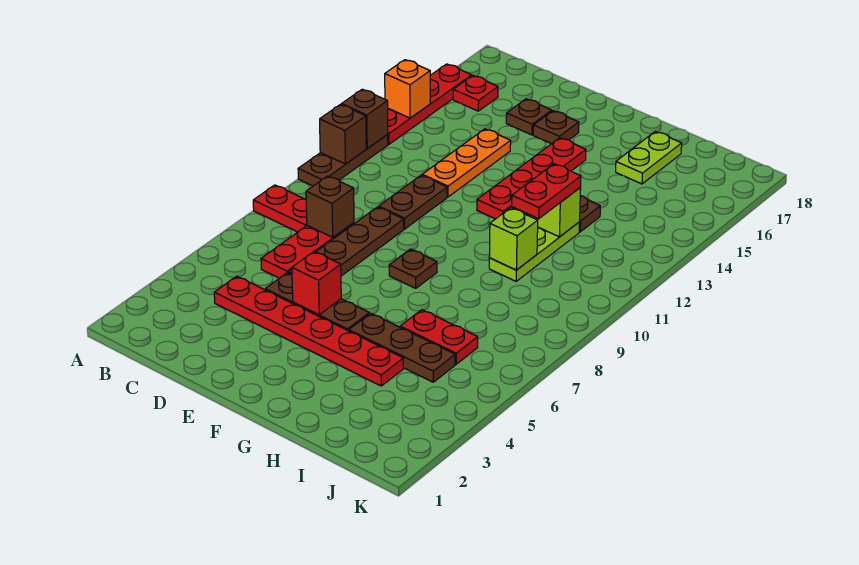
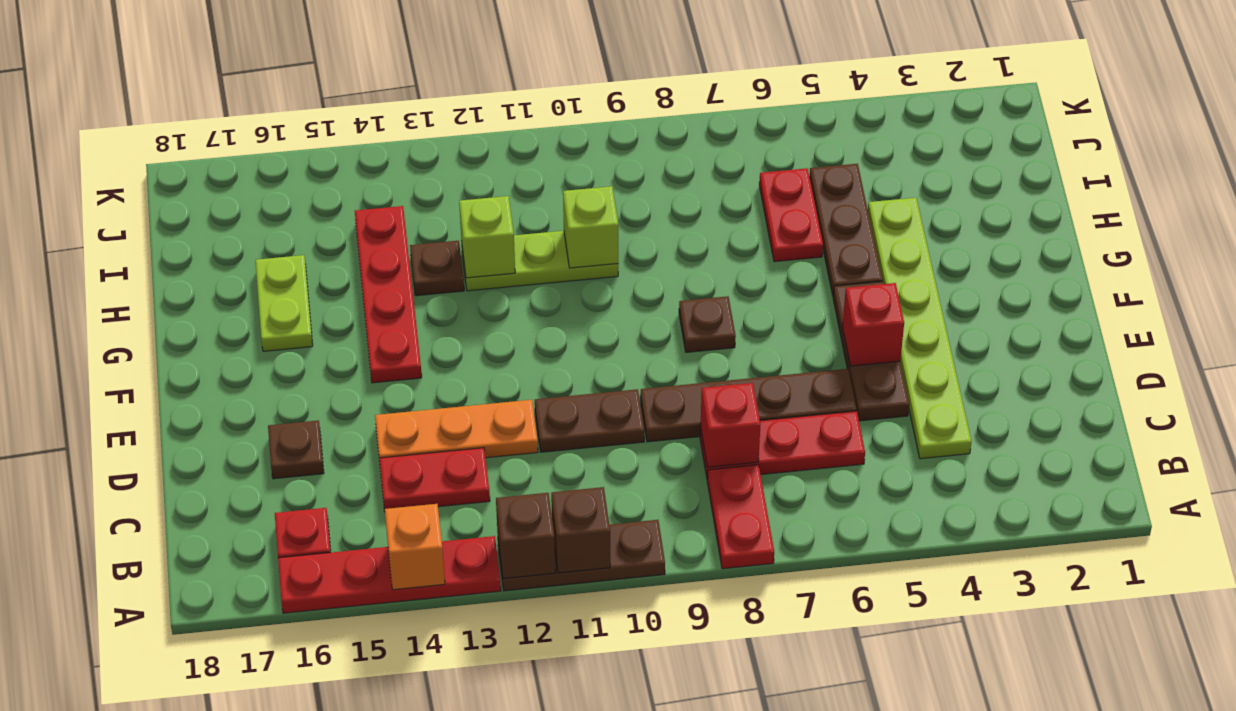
red 1x6 plate [214,276,403,386] -> lime 1x6 plate [868,198,972,459]
brown 1x1 brick [306,176,354,237] -> red 1x1 brick [701,383,760,467]
brown 1x1 plate [533,111,579,144] -> none
red 1x4 plate [477,138,586,219] -> red 1x4 plate turned to [355,206,422,383]
red 1x2 plate [512,164,581,219] -> red 1x2 plate moved to [379,448,490,512]
lime 1x2 plate [616,131,682,184] -> lime 1x2 plate turned to [255,255,313,351]

